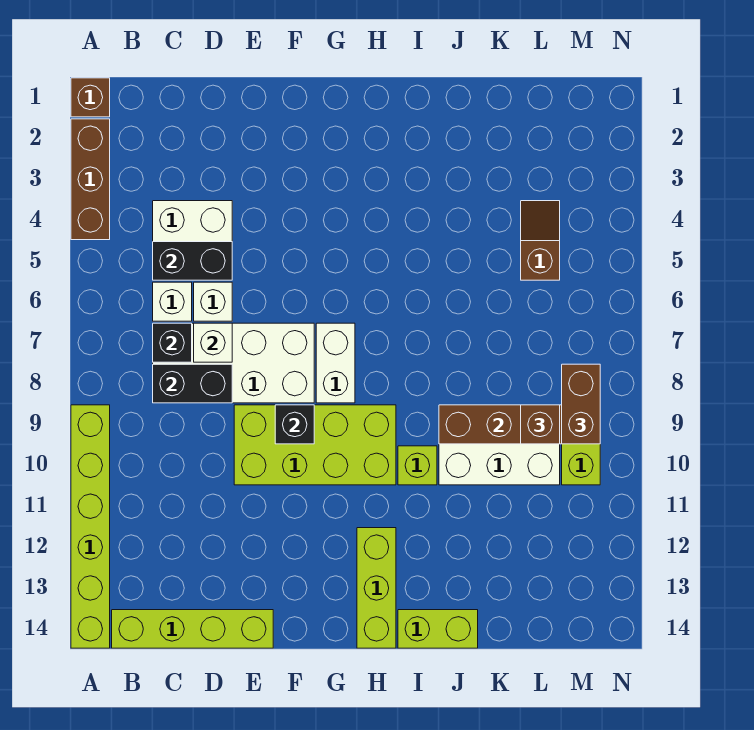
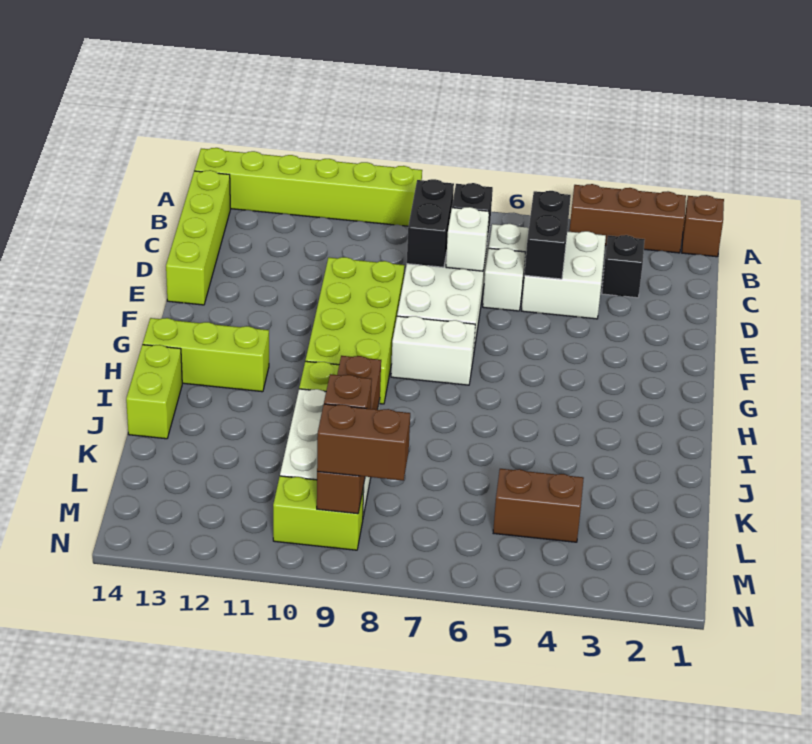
black 1x1 brick [275,405,314,444] -> black 1x1 brick moved to [602,235,645,298]
brown 1x2 slope [521,201,560,280] -> brown 1x2 brick [493,469,584,542]

